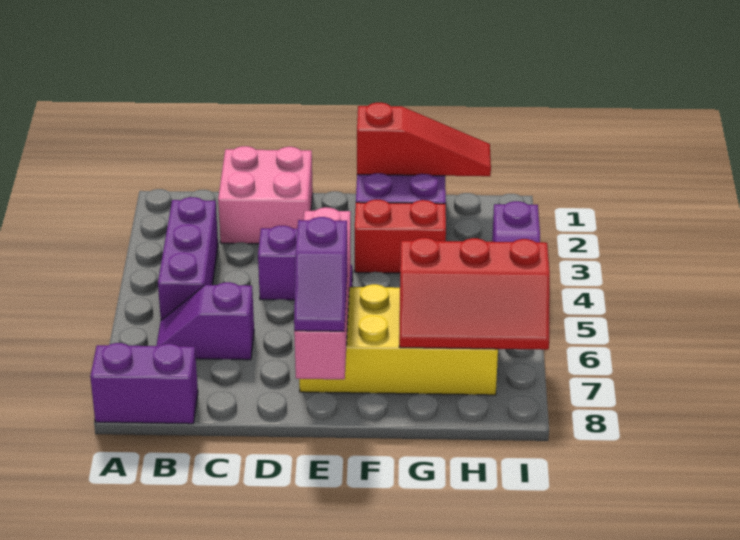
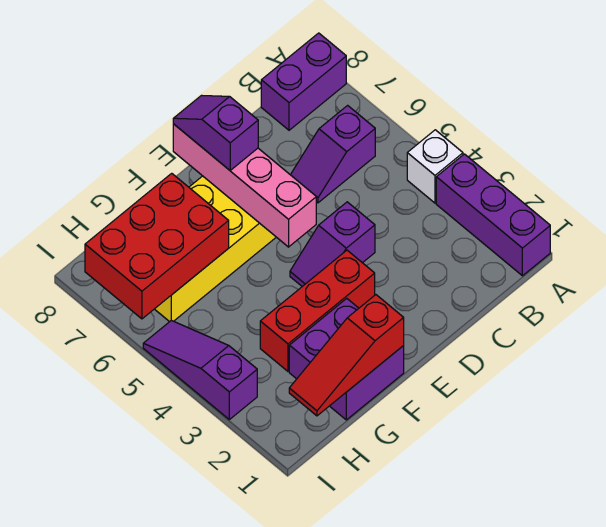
none -> white 1x1 brick [407,130,463,203]
purple 1x3 brick [158,197,218,320] -> purple 1x3 brick moved to [436,154,550,276]
purple 1x2 slope [156,282,254,360] -> purple 1x2 slope turned to [291,105,375,203]
pink 2x2 brick [218,146,313,244] -> none
red 1x2 brick [355,200,446,273] -> red 1x3 brick [260,250,375,371]
red 2x3 slope [399,238,550,350] -> red 2x3 brick [85,173,229,319]

